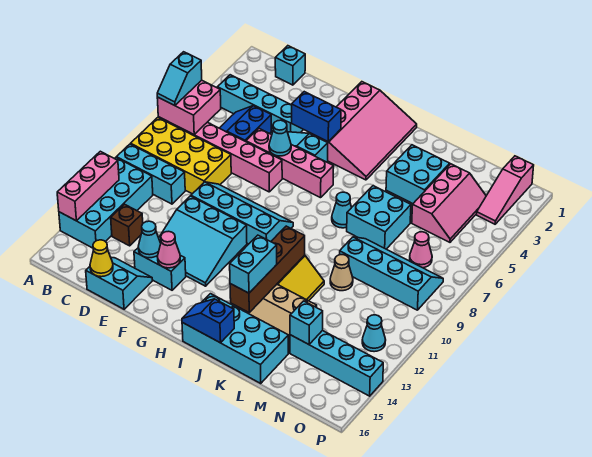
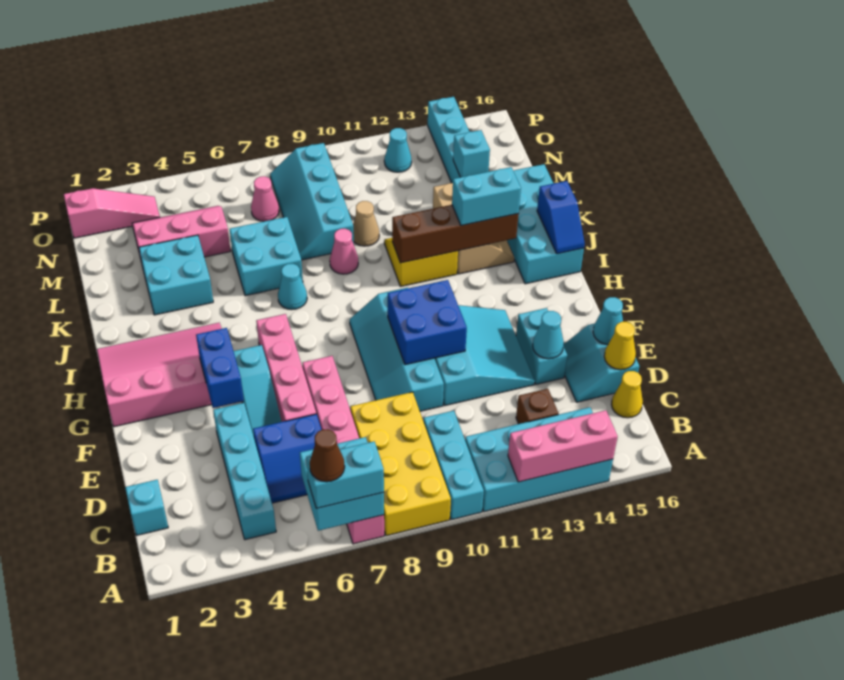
pink 2x2 brick [157,80,221,135] -> cyan 2x2 brick [300,437,384,531]
cyan 1x2 slope [157,52,202,106] -> cyan 1x2 brick [306,442,384,508]
none -> brown 1x1 cone [310,429,345,482]
none -> yellow 1x1 cone [611,371,643,418]
cyan 1x1 cone [269,120,291,156] -> cyan 1x1 cone moved to [593,297,623,345]
none -> blue 2x2 brick [388,280,467,365]
pink 1x1 cone [157,231,180,268] -> pink 1x1 cone moved to [330,229,358,274]

